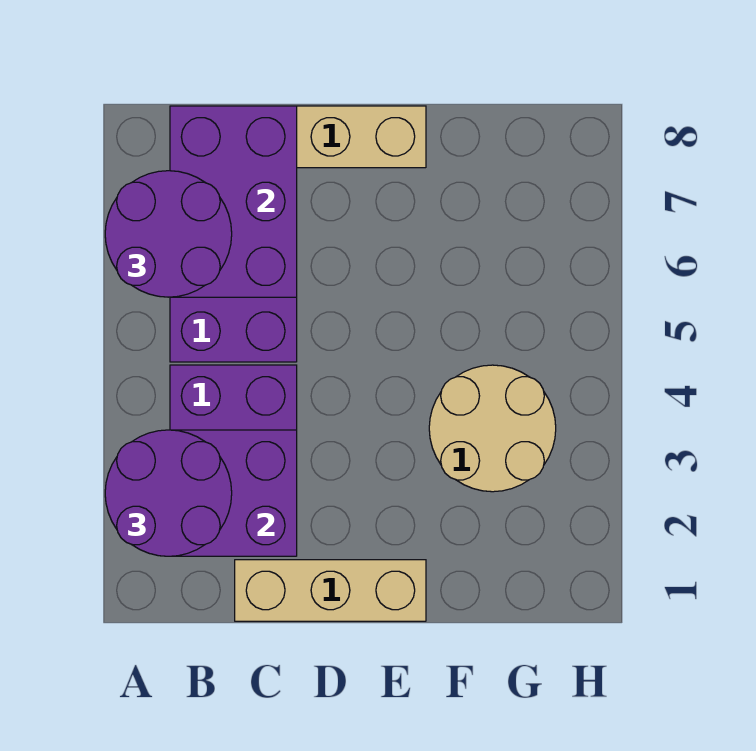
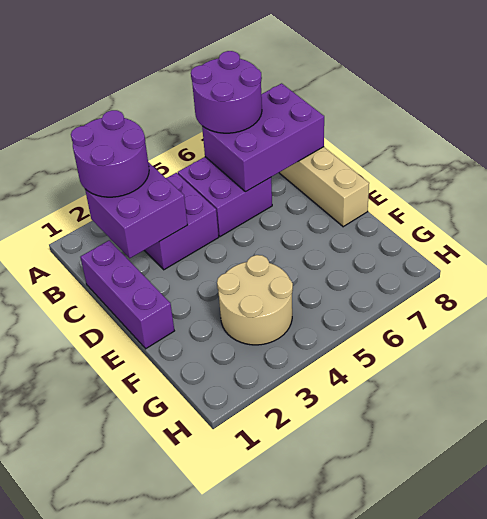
tan 1x3 brick [235,560,426,621] -> purple 1x3 brick [80,240,174,349]

